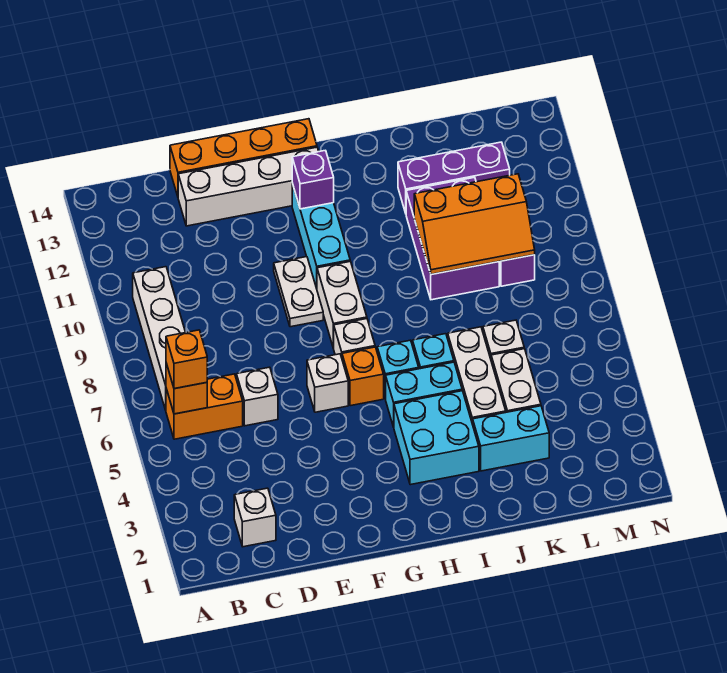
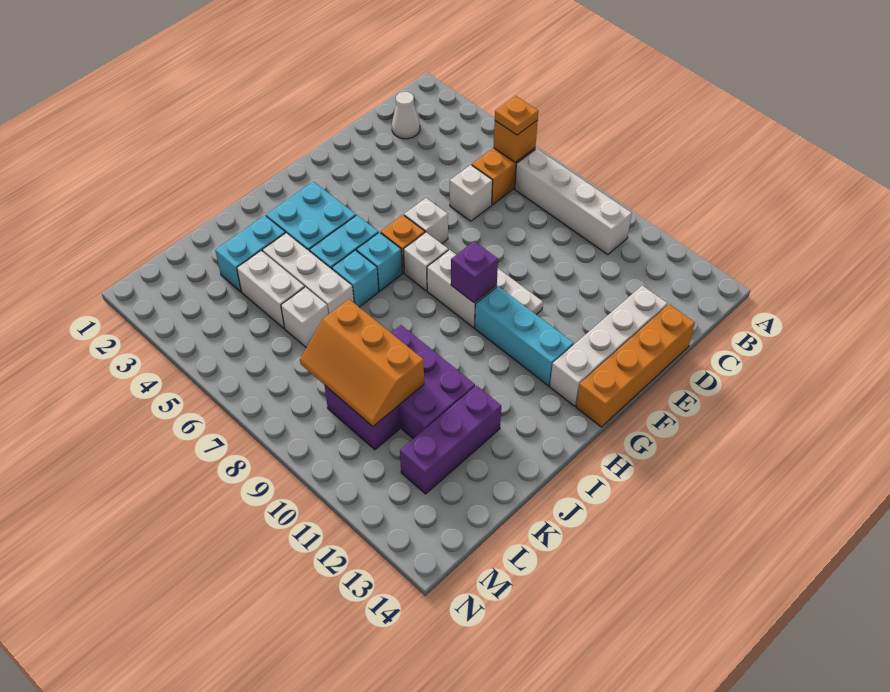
orange 1x1 brick [166,330,207,389] -> orange 1x1 plate [495,96,538,135]
white 1x1 brick [234,488,276,547] -> white 1x1 cone [392,92,420,139]
purple 1x1 brick [292,150,334,209] -> purple 1x1 brick moved to [451,241,498,303]
orange 2x3 slope [414,174,535,274] -> orange 2x3 slope turned to [300,299,424,426]

